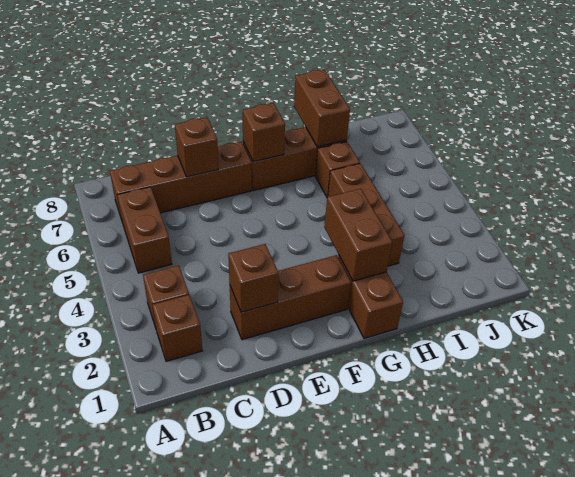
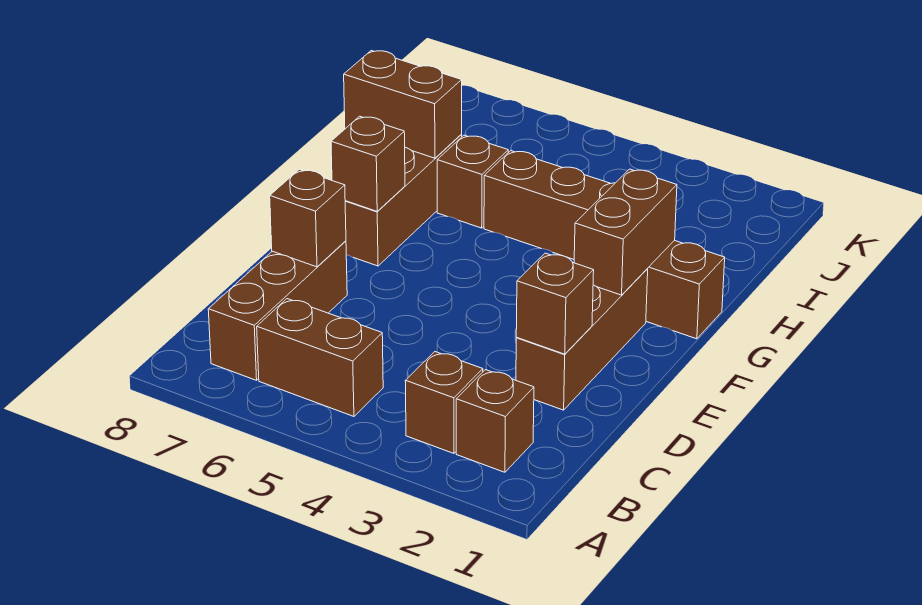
brown 1x4 brick [110,142,252,220] -> brown 1x3 brick [208,241,347,380]
brown 1x2 brick [324,189,392,281] -> brown 1x2 brick turned to [574,169,677,295]

